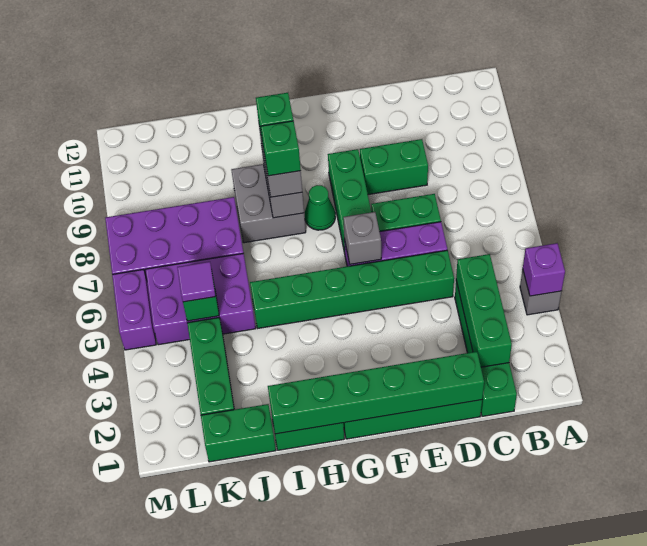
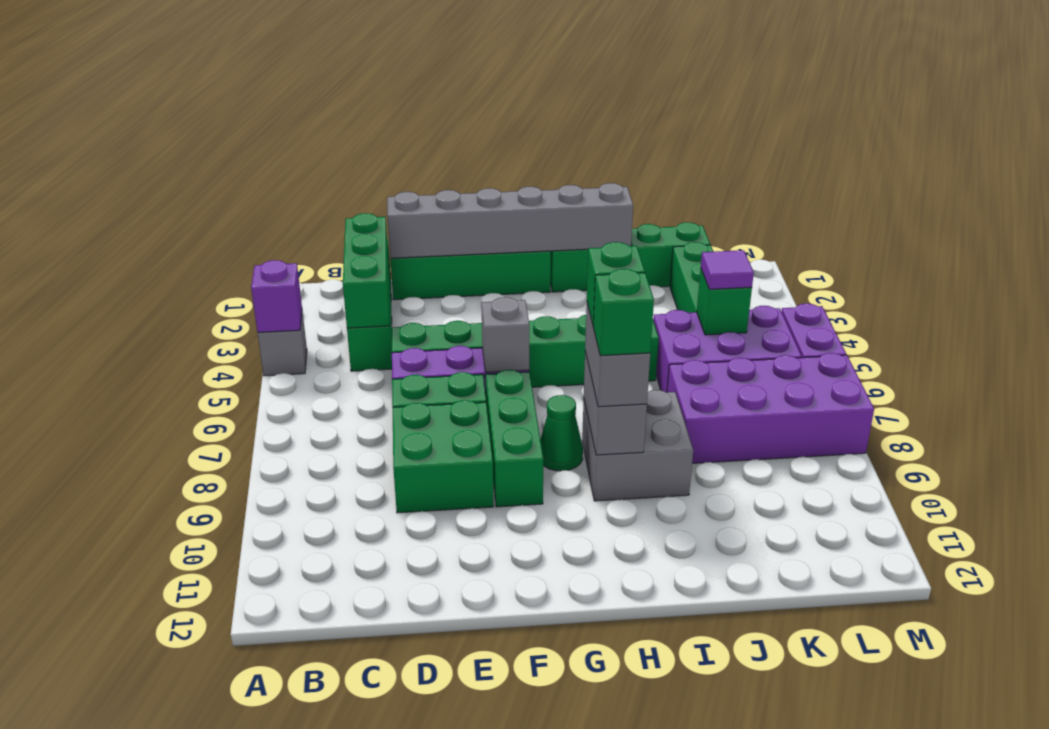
green 1x6 brick [268,352,484,434] -> grey 1x6 brick [387,183,633,258]
green 1x2 brick [360,139,428,195] -> green 2x2 brick [393,400,494,513]

